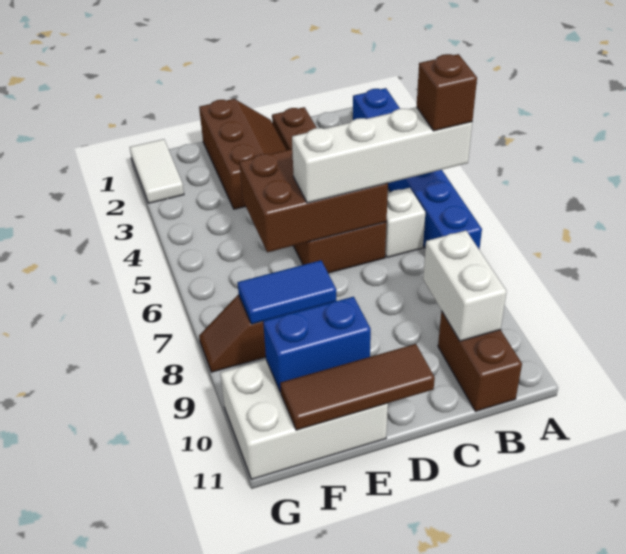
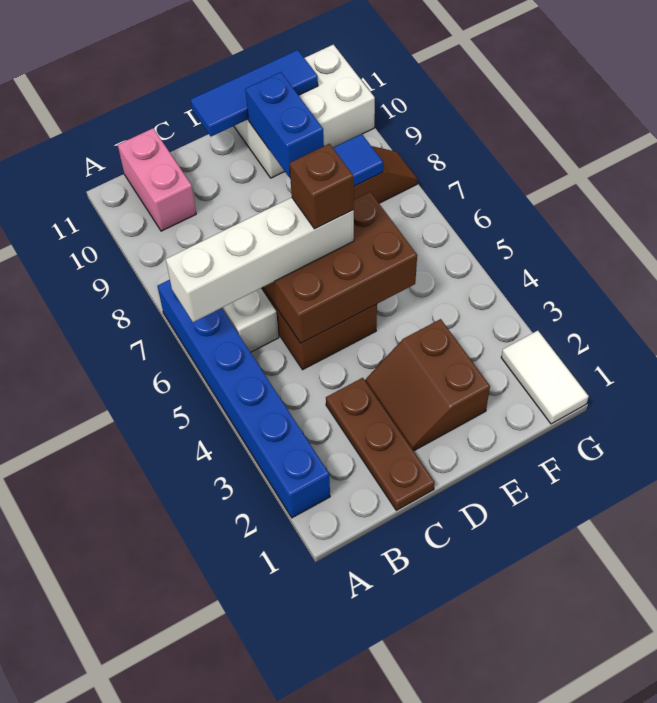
brown 1x1 brick [417,54,477,131] -> brown 1x1 brick moved to [289,144,354,229]
white 1x2 brick [423,231,507,341] -> none
brown 1x2 brick [438,311,522,411] -> pink 1x2 brick [118,128,196,231]
brown 2x3 slope [199,99,286,209] -> brown 2x2 slope [365,319,490,451]
brown 1x3 tile [280,344,435,430] -> blue 1x3 tile [191,50,318,137]
blue 1x2 brick [263,297,371,393] -> blue 1x2 brick turned to [245,72,324,177]

